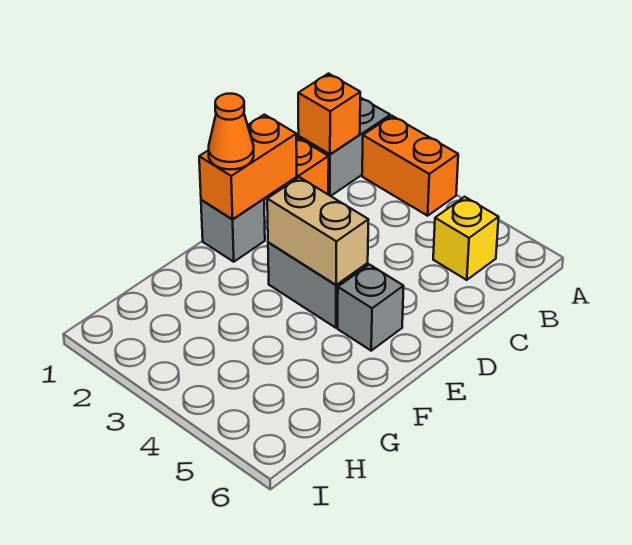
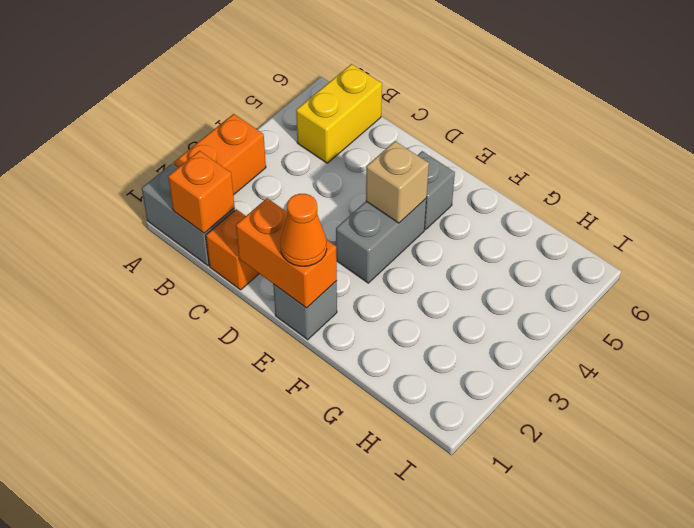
yellow 1x1 brick [433,197,499,280] -> yellow 1x2 brick [296,64,382,163]
tan 1x2 brick [267,177,369,285] -> tan 1x1 brick [366,141,429,223]

